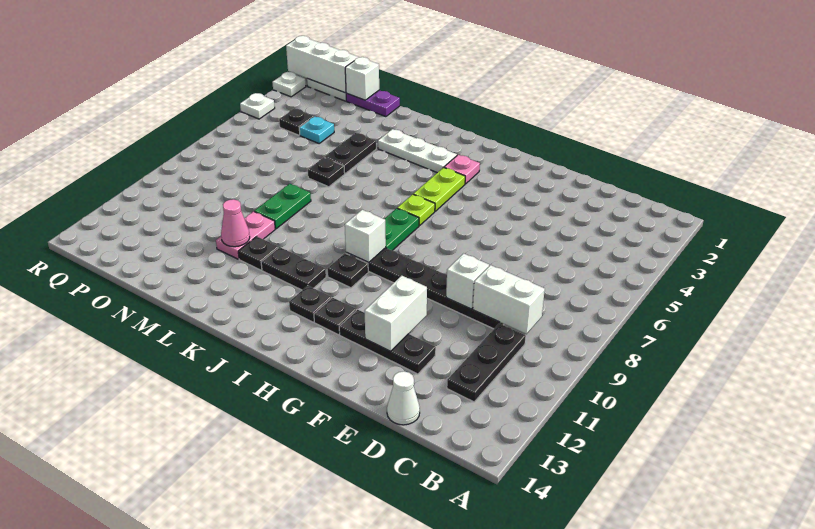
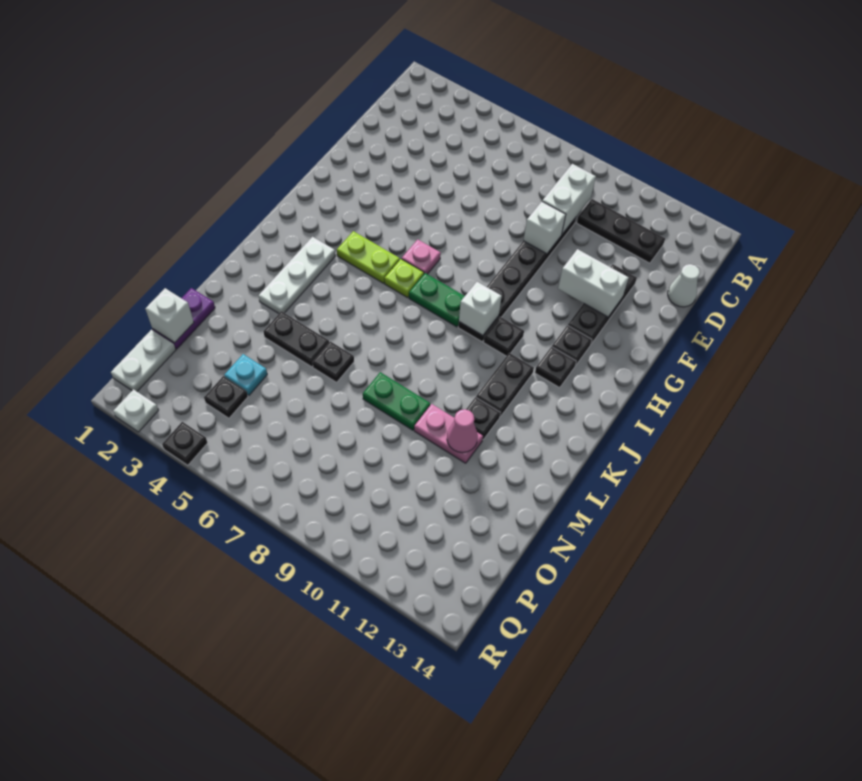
pink 1x1 plate [444,155,480,184] -> pink 1x1 plate moved to [402,240,441,274]
white 1x3 brick [286,36,359,93] -> none
white 1x1 plate [240,93,275,119] -> black 1x1 plate [162,422,208,465]

